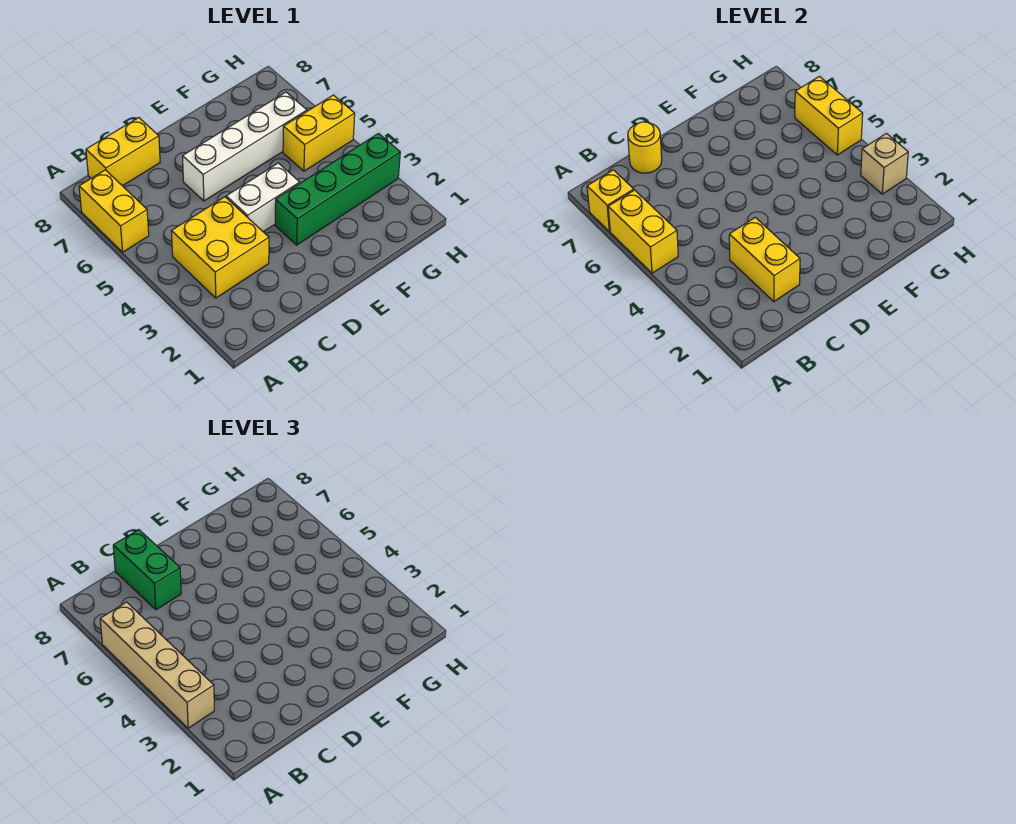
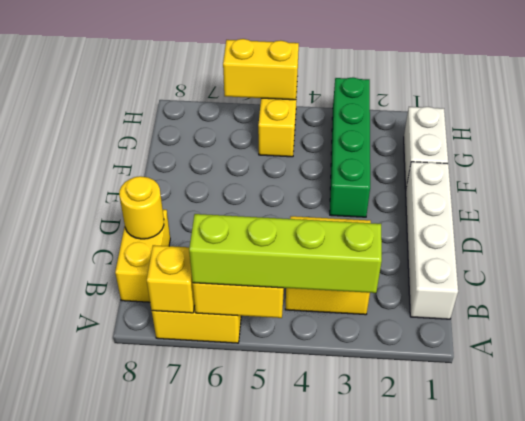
tan 1x4 brick [100,602,214,728] -> lime 1x4 brick [189,214,382,293]
yellow 1x2 brick [729,217,800,302] -> none
green 1x2 brick [113,530,181,610] -> none
white 1x2 brick [226,163,300,232] -> white 1x2 brick moved to [404,107,448,189]
white 1x4 brick [183,92,307,201] -> white 1x4 brick moved to [406,162,458,319]
tan 1x1 brick [861,133,908,194] -> none

